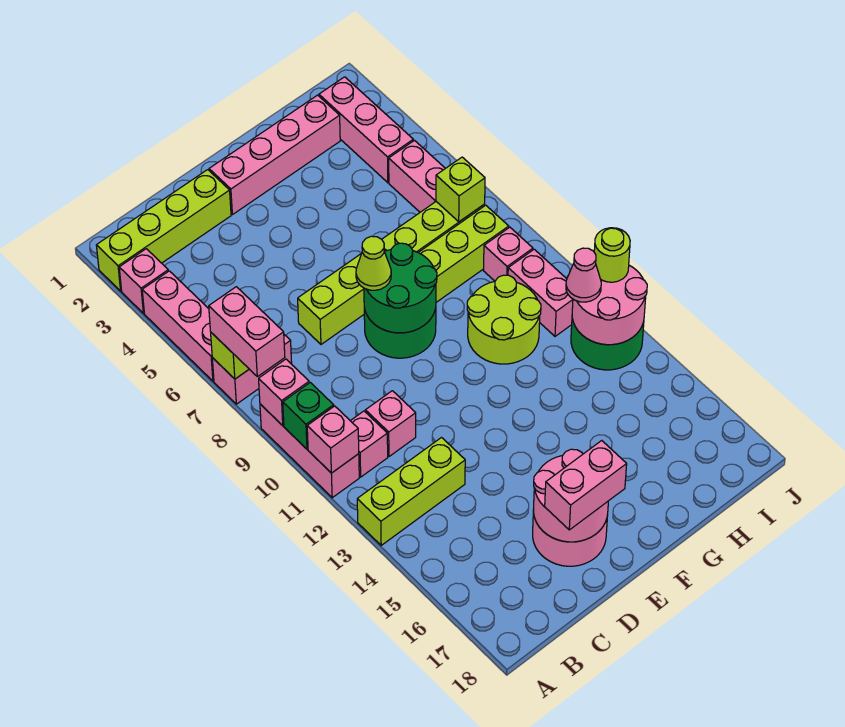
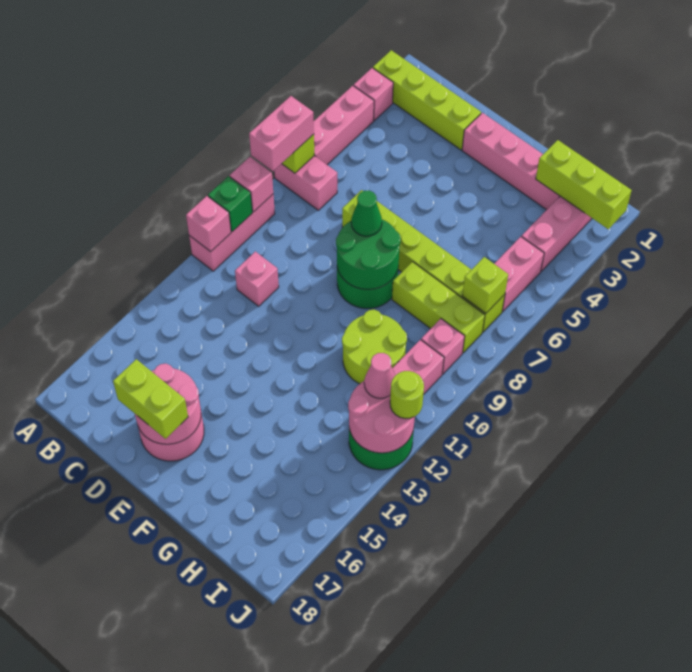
lime 1x3 brick [357,438,465,545] -> lime 1x3 brick moved to [536,140,632,229]
pink 1x1 brick [351,411,388,477] -> none
pink 1x2 brick [545,441,627,530] -> lime 1x2 brick [113,359,188,439]
lime 1x1 cone [356,236,391,290] -> green 1x1 cone [351,190,382,236]

